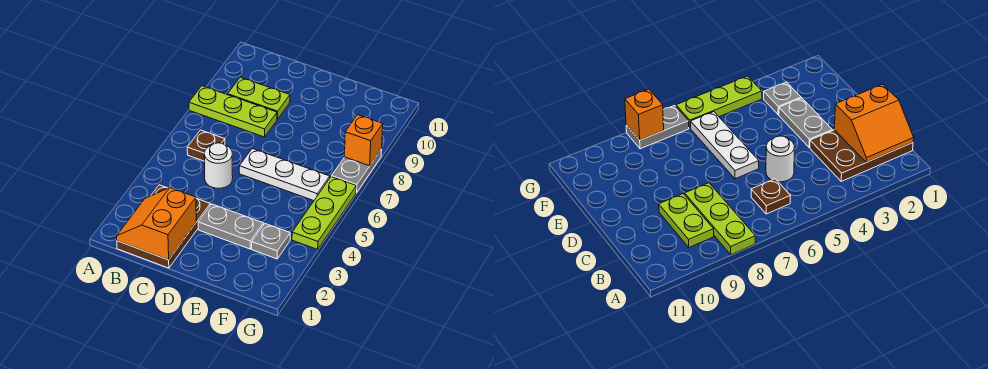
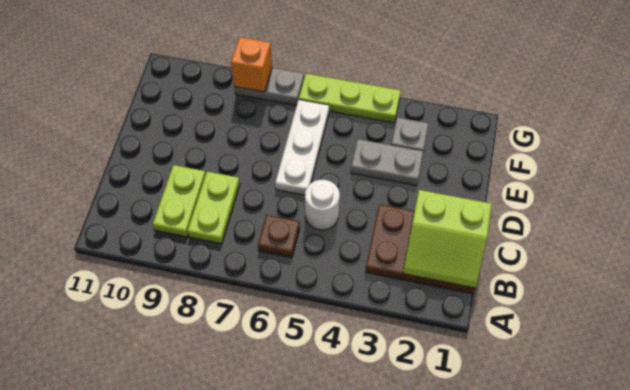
lime 1x3 plate [189,86,277,137] -> lime 1x2 plate [187,172,240,244]
orange 2x2 slope [117,188,196,260] -> lime 2x2 slope [403,190,492,288]
grey 1x2 plate [198,204,263,249] -> grey 1x2 plate turned to [351,139,424,186]

